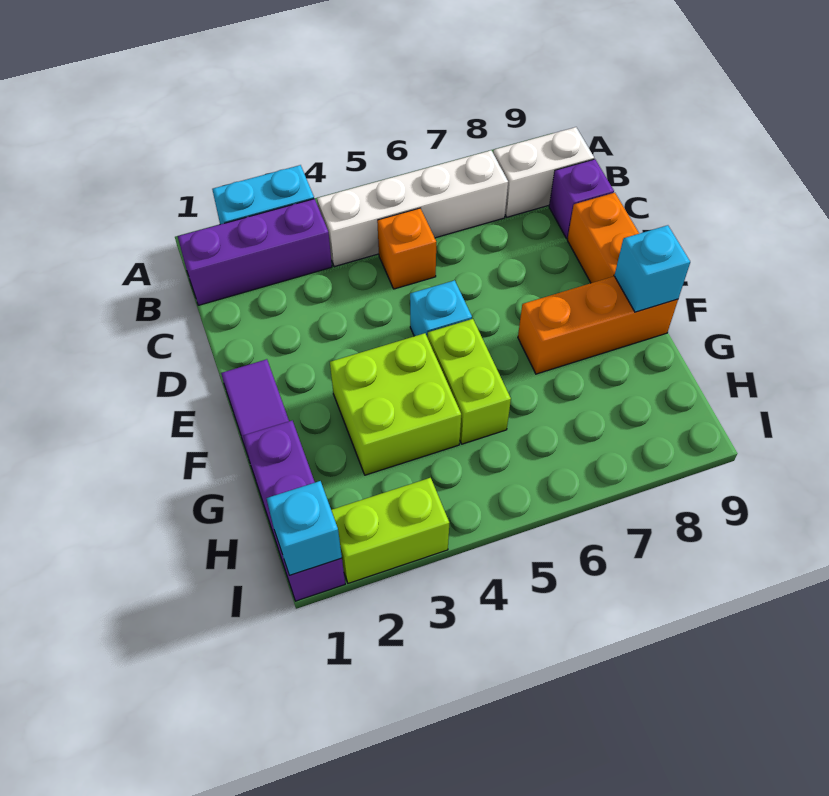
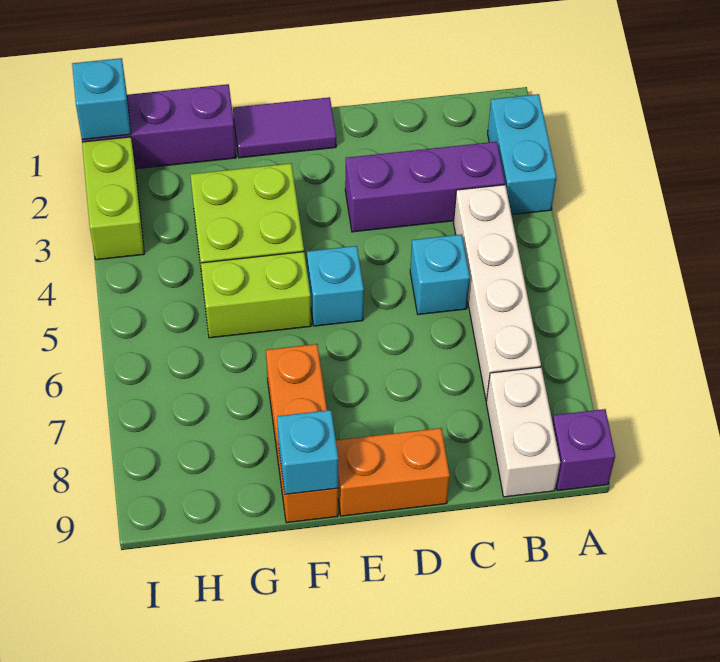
purple 1x3 brick [178,199,332,305] -> purple 1x3 brick turned to [345,142,505,232]
orange 1x1 brick [377,208,436,289] -> cyan 1x1 brick [410,234,470,314]
purple 1x1 brick [549,159,614,238] -> purple 1x1 brick moved to [552,409,615,491]

